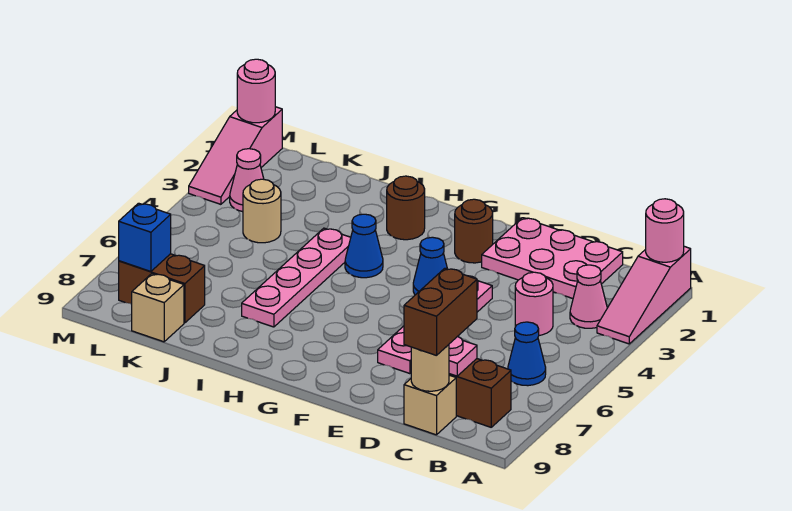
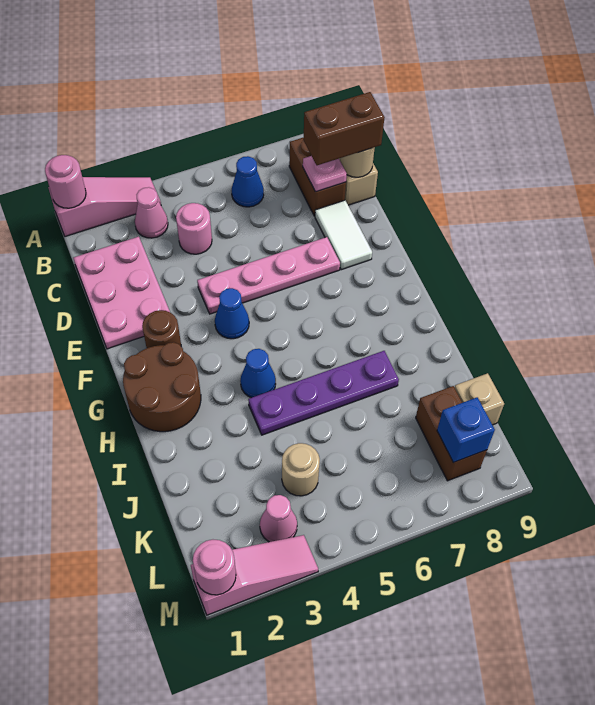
none -> white 1x2 tile [315,200,372,270]
brown 1x1 round brick [387,176,425,240] -> brown 2x2 round brick [123,342,201,432]
pink 1x4 plate [242,228,351,327] -> purple 1x4 plate [248,351,399,435]

